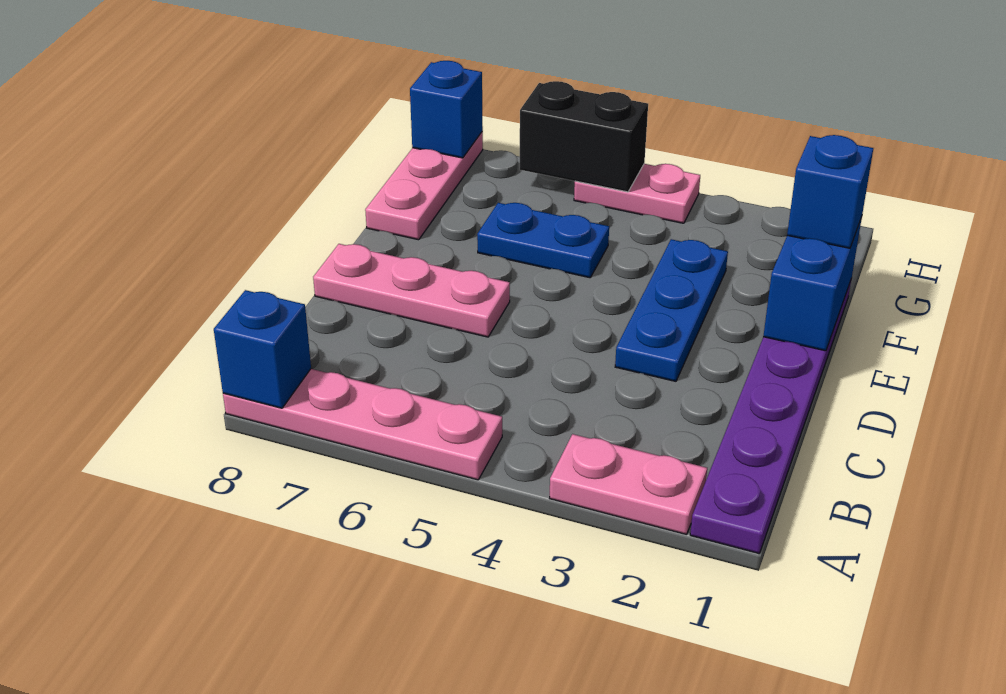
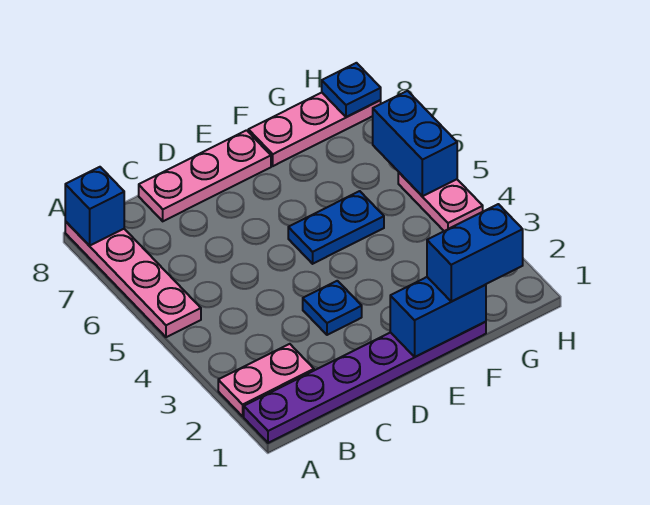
pink 1x2 plate [550,434,707,534] -> pink 1x2 plate turned to [218,344,314,416]
blue 1x3 plate [615,239,728,381] -> blue 1x1 plate [303,281,362,335]
pink 1x3 plate [313,244,510,337] -> pink 1x3 plate turned to [139,130,271,221]
blue 1x1 brick [787,135,873,248] -> blue 1x2 brick [427,204,523,302]
blue 1x2 plate [477,203,609,278] -> blue 1x2 plate turned to [288,191,384,264]
black 1x2 brick [520,81,648,192] -> blue 1x2 brick [373,91,457,196]
blue 1x1 brick [410,61,483,158] -> blue 1x1 plate [322,63,381,117]

